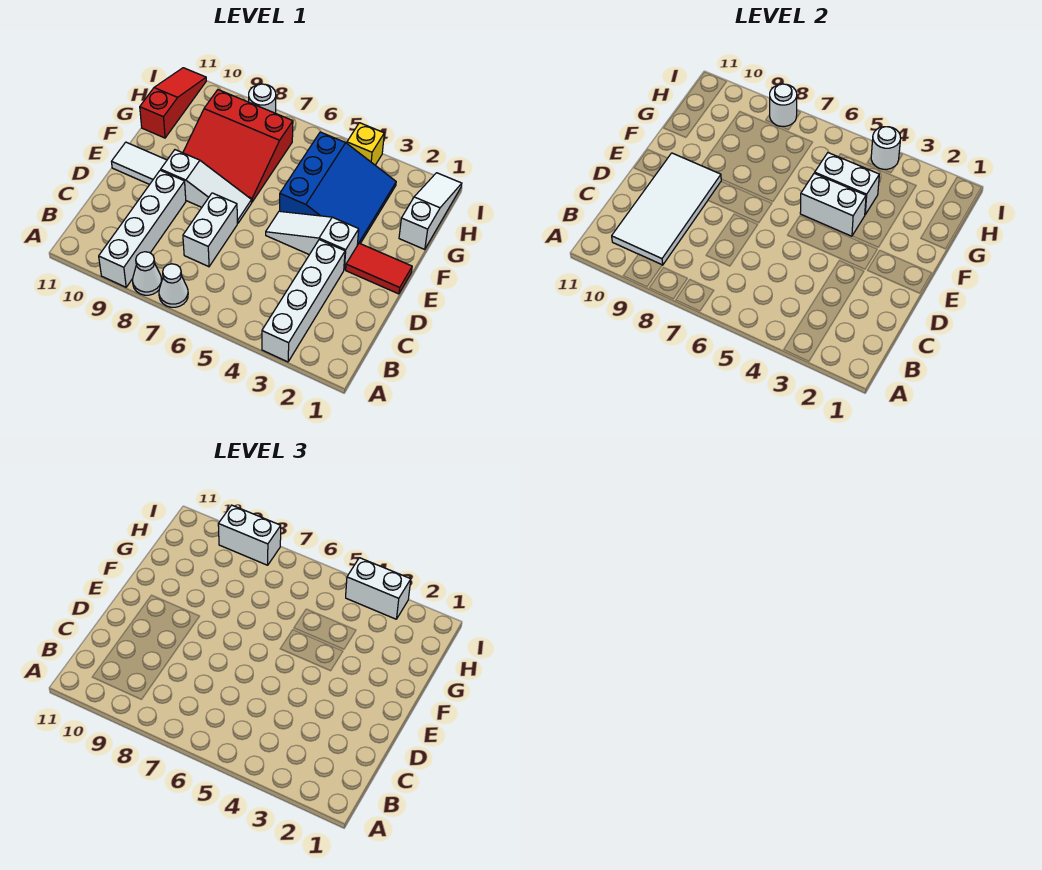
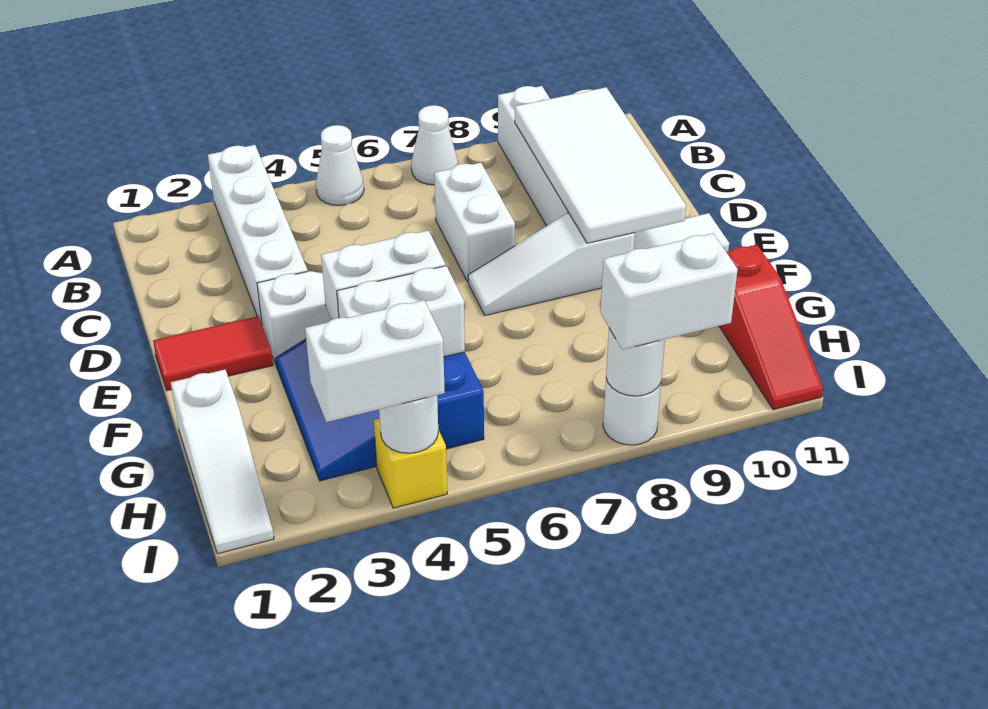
white 1x1 cone [133,252,162,295] -> white 1x1 cone moved to [316,125,364,206]
red 3x3 slope [183,90,293,202] -> none

